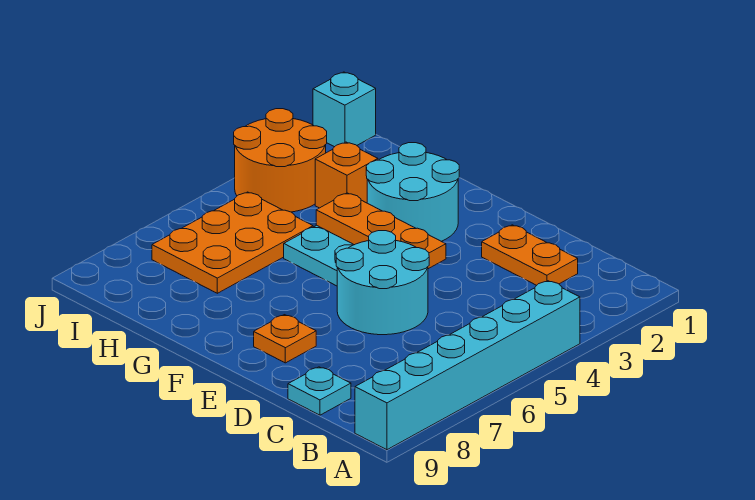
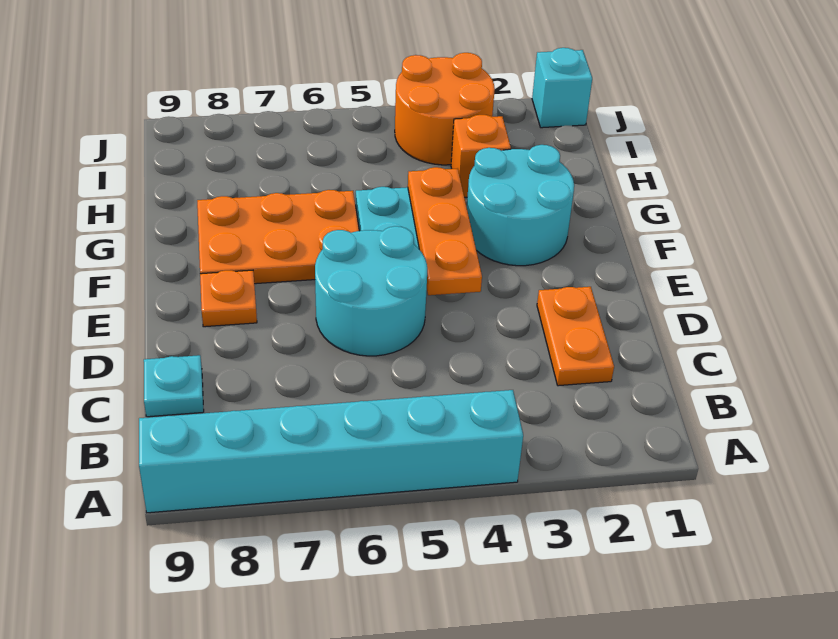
orange 2x3 plate [152,192,313,293] -> orange 2x3 plate moved to [197,190,359,284]

